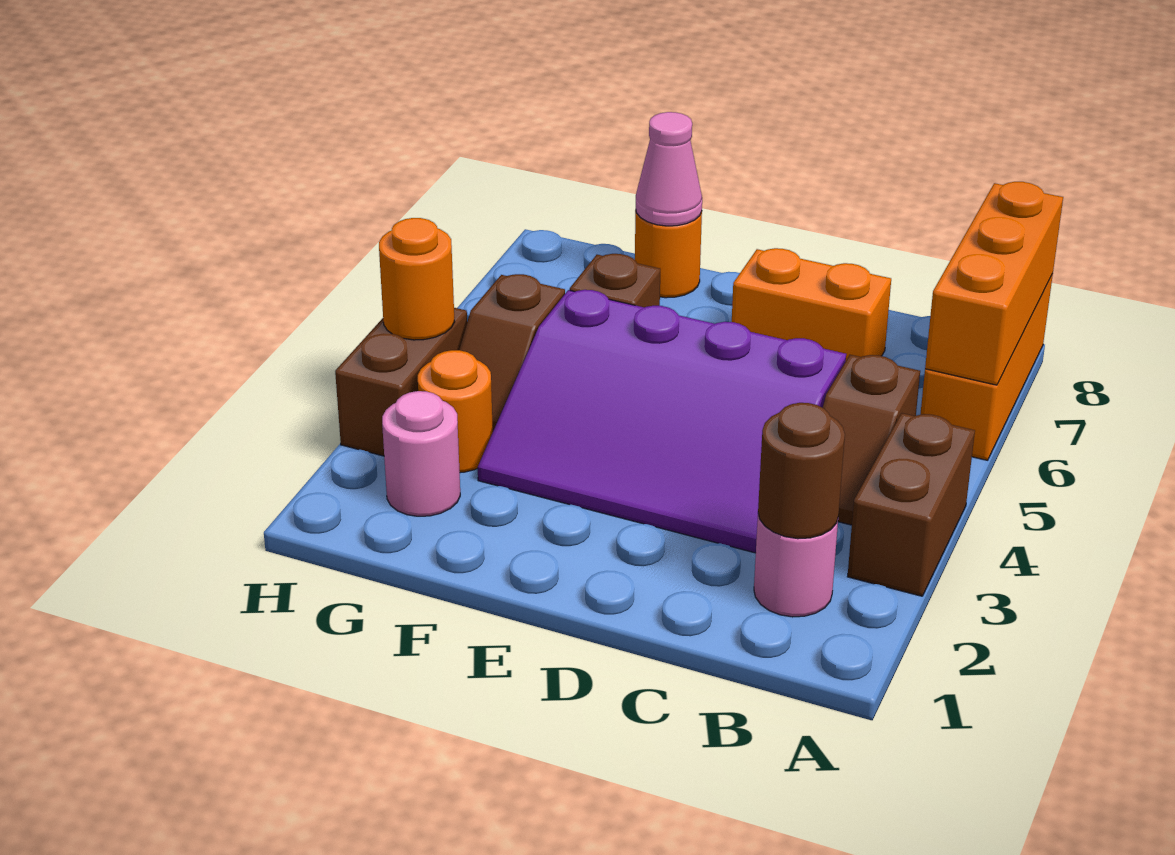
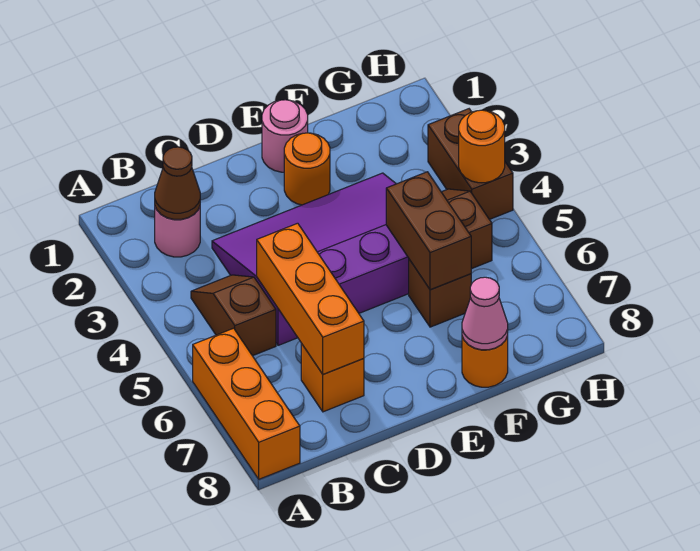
brown 1x2 brick [847,413,975,596] -> brown 1x2 brick moved to [386,172,471,290]
orange 1x3 brick [925,182,1063,385] -> orange 1x3 brick moved to [256,223,364,374]
brown 1x1 round brick [758,403,845,539] -> brown 1x1 cone [155,147,200,219]
orange 1x2 brick [732,248,891,360] -> orange 1x1 brick [301,344,364,412]
pink 1x1 round brick [382,391,460,516] -> pink 1x1 round brick moved to [262,100,308,172]
orange 1x1 round brick [418,350,493,473] -> orange 1x1 round brick moved to [284,133,330,205]

